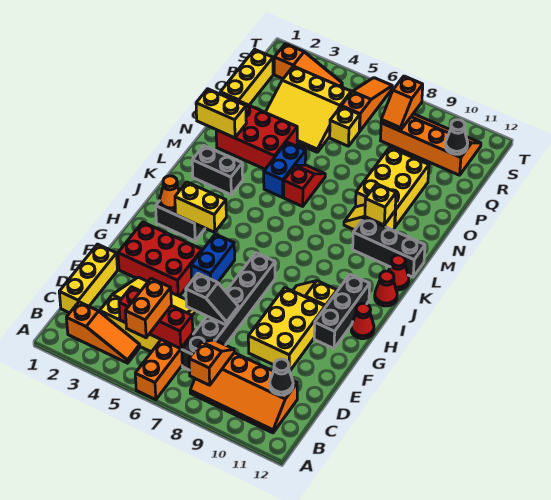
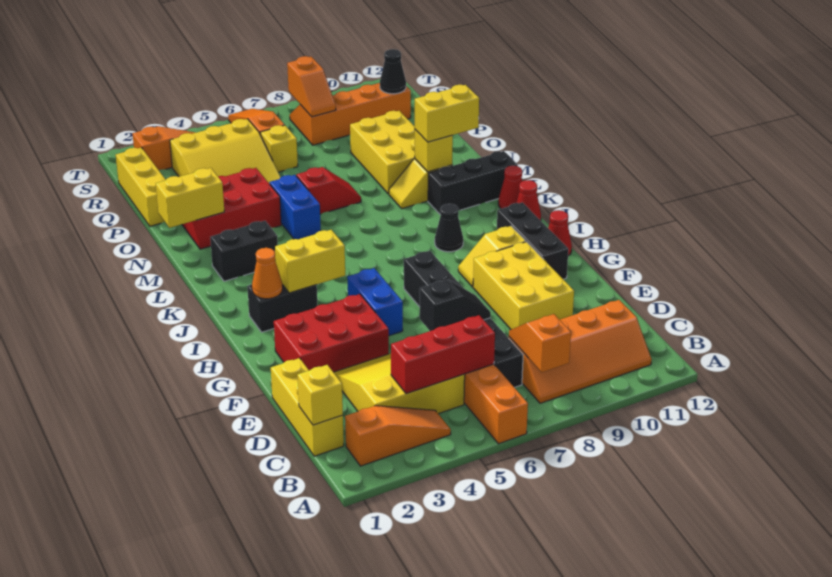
orange 1x2 brick [125,278,171,338] -> none
none -> yellow 1x1 brick [297,365,343,425]
black 1x1 cone [270,359,293,395] -> black 1x1 cone moved to [435,204,463,252]
red 1x2 slope [284,165,325,206] -> red 1x2 slope turned to [296,167,361,214]
none -> yellow 1x2 brick [415,85,479,142]

